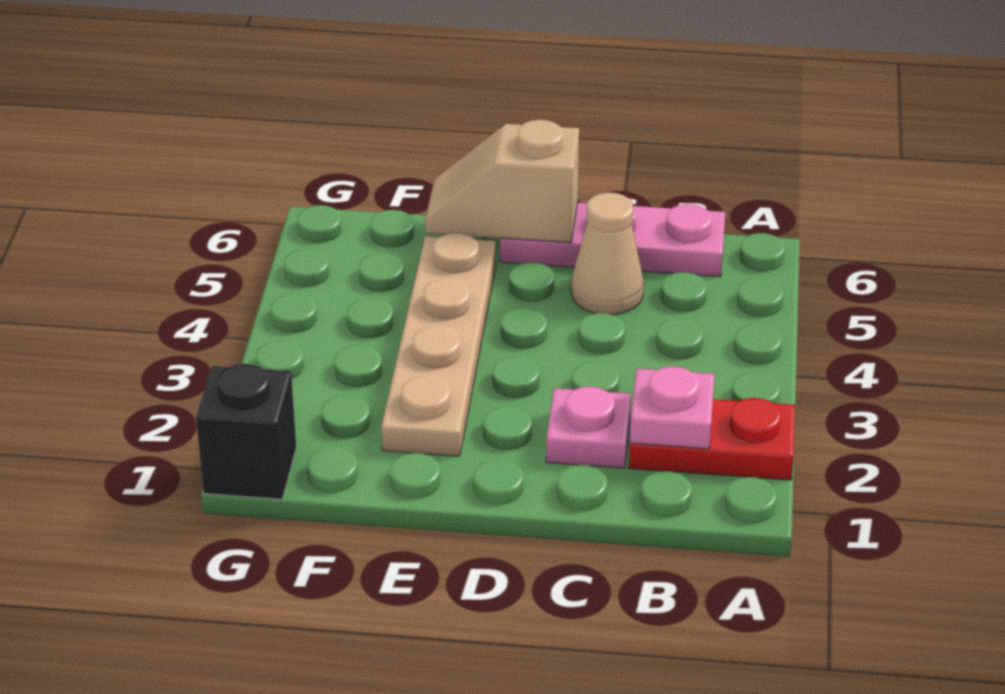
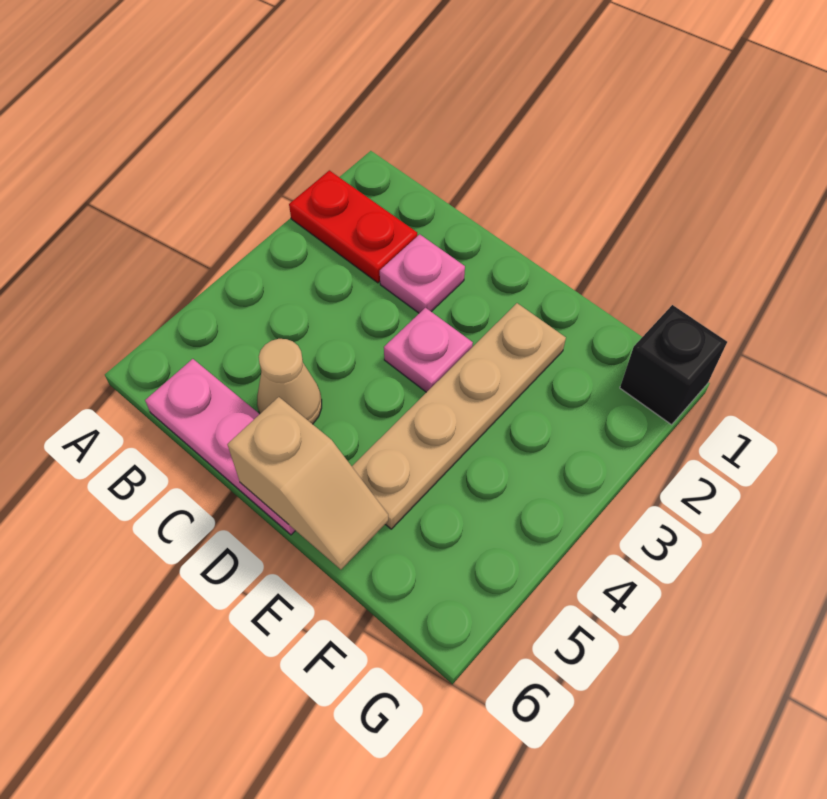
pink 1x1 plate [630,366,715,449] -> pink 1x1 plate moved to [384,308,473,392]

